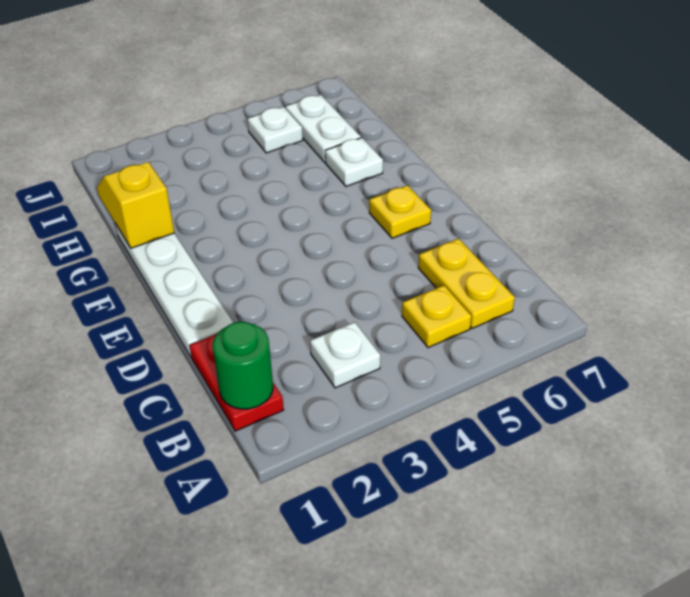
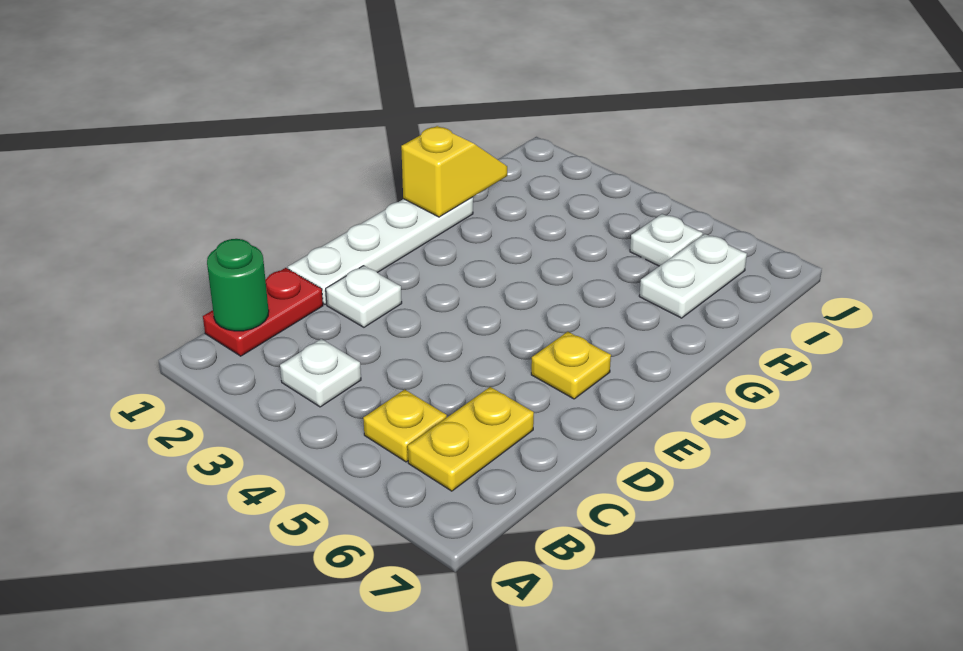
white 1x1 plate [325,138,383,186] -> white 1x1 plate moved to [326,266,402,327]

